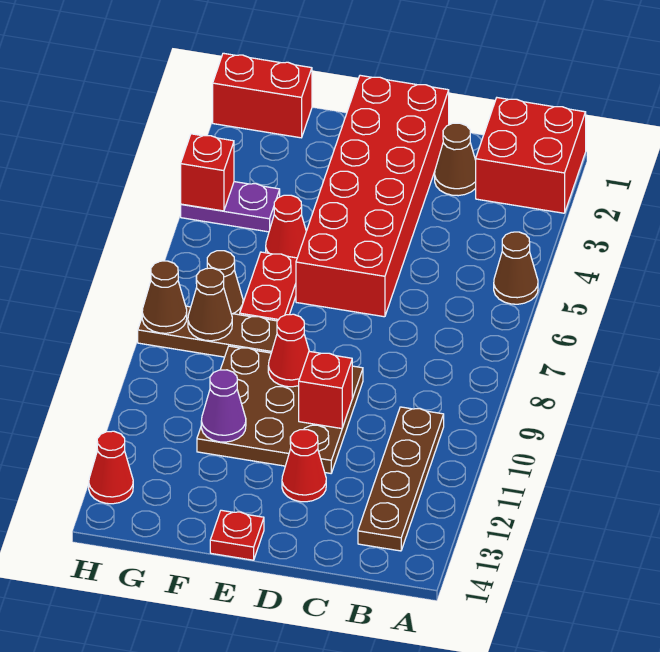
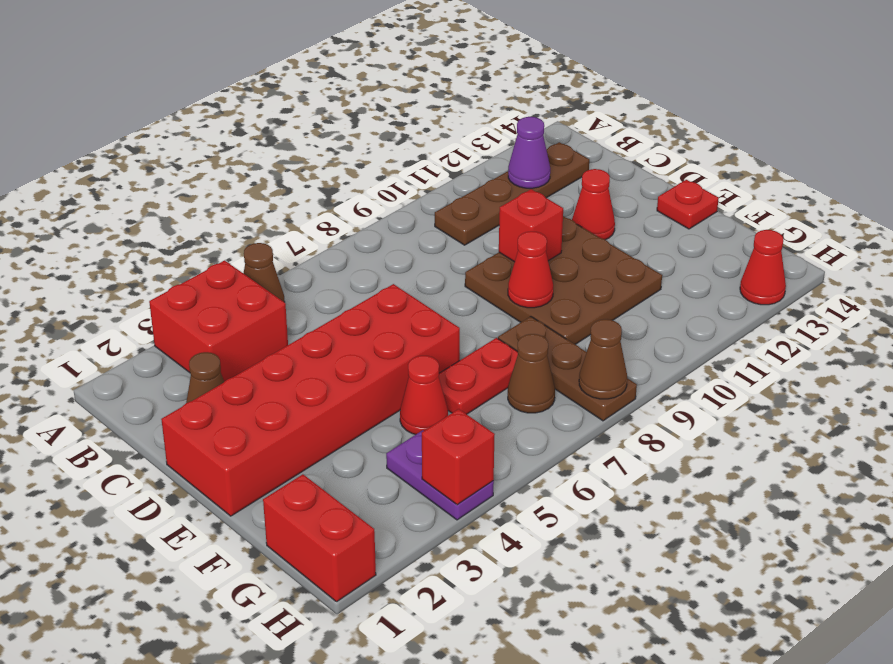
red 2x2 brick [476,98,586,213] -> red 2x2 brick moved to [149,260,288,382]
purple 1x1 cone [201,370,246,442] -> purple 1x1 cone moved to [508,117,550,188]
brown 1x1 cone [188,268,232,341] -> none

